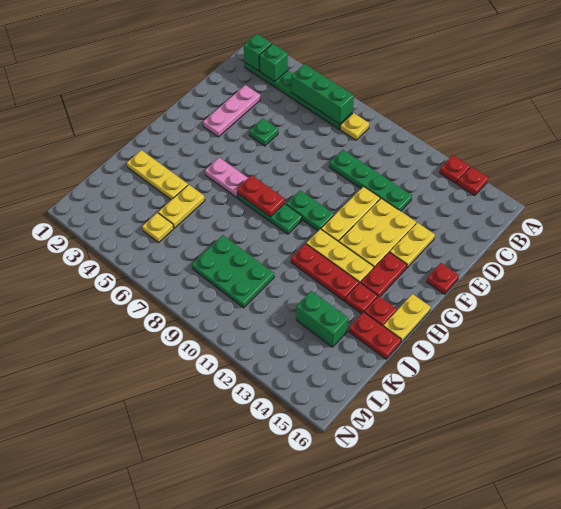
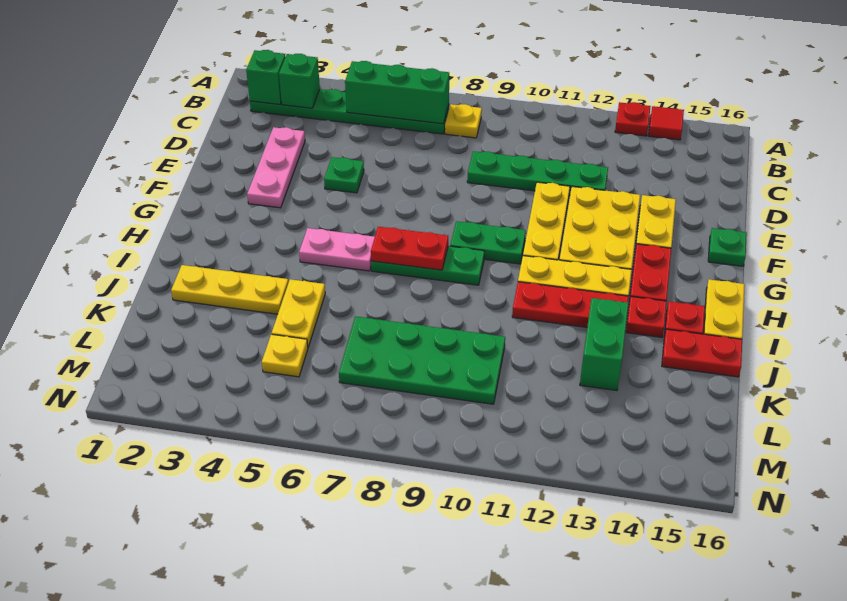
red 1x1 plate [458,167,488,196] -> red 1x1 tile [649,106,684,140]
red 1x1 plate [427,263,459,294] -> green 1x1 plate [708,228,747,266]
green 2x3 plate [192,235,274,308] -> green 2x4 plate [339,316,505,404]
green 1x2 brick [296,291,348,347] -> green 1x2 brick turned to [580,298,629,391]

